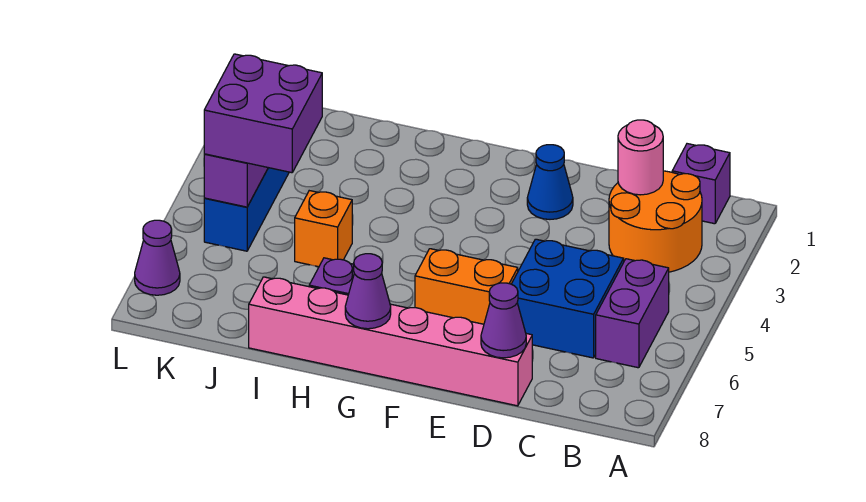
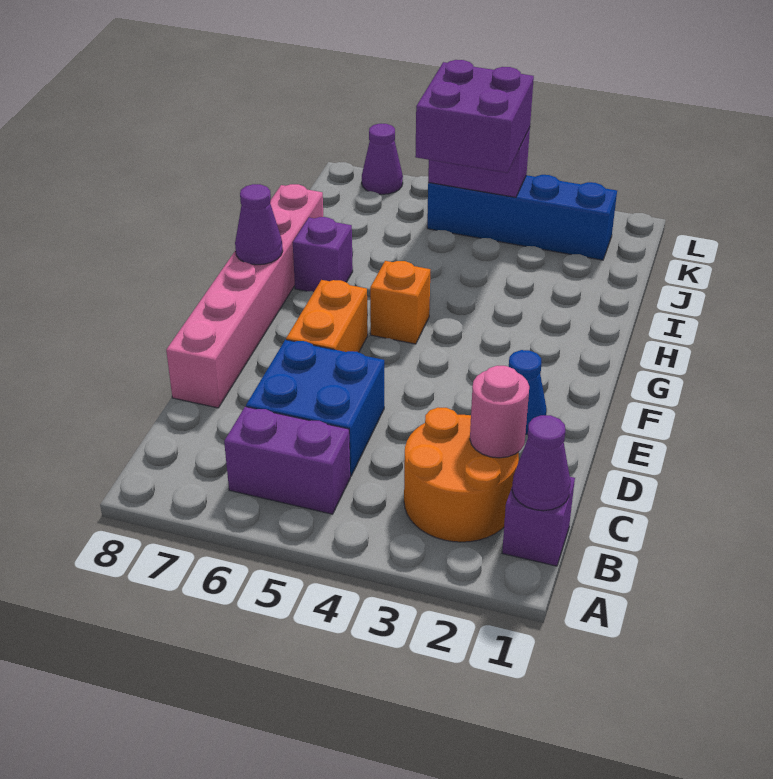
purple 1x1 cone [481,283,526,358] -> purple 1x1 cone moved to [512,415,570,511]
orange 1x1 brick [295,191,352,267] -> orange 1x1 brick moved to [370,261,430,344]

